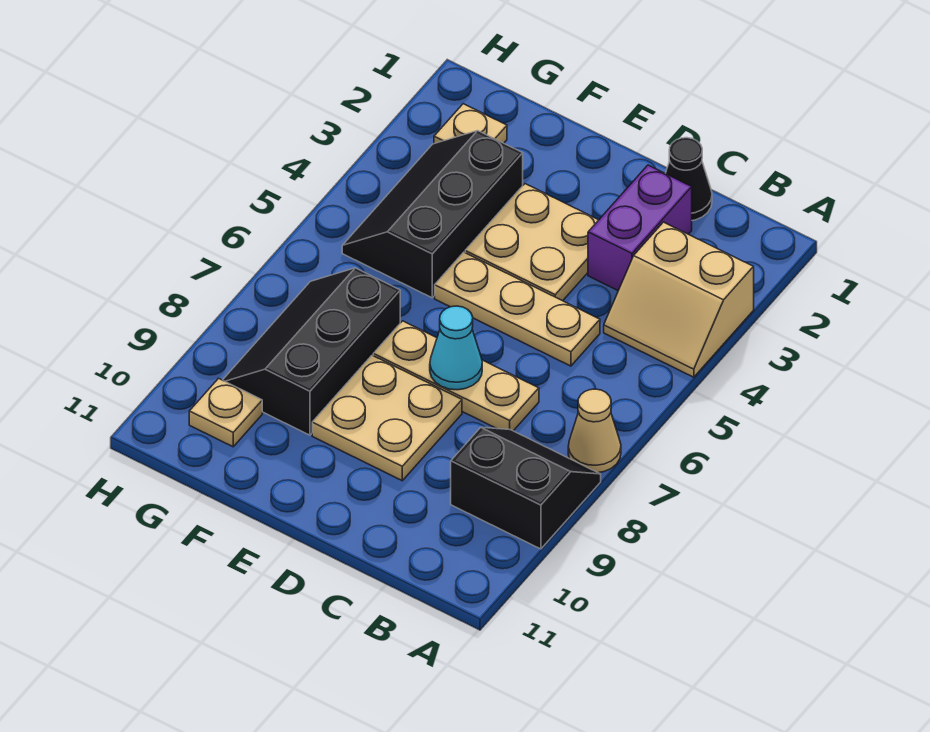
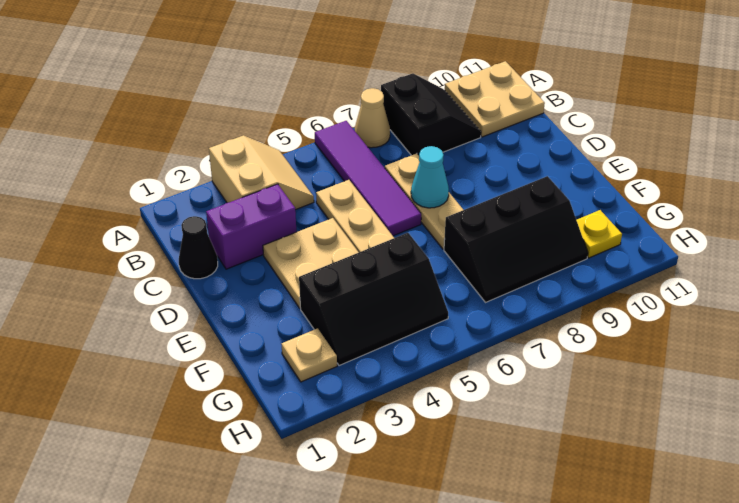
none -> purple 1x4 tile [315,121,421,236]
black 2x2 slope [451,427,601,549] -> black 2x2 slope turned to [381,73,481,155]
tan 2x2 plate [312,355,462,481] -> tan 2x2 plate moved to [445,61,545,137]
tan 1x1 plate [189,378,262,447] -> yellow 1x1 plate [577,210,622,258]

